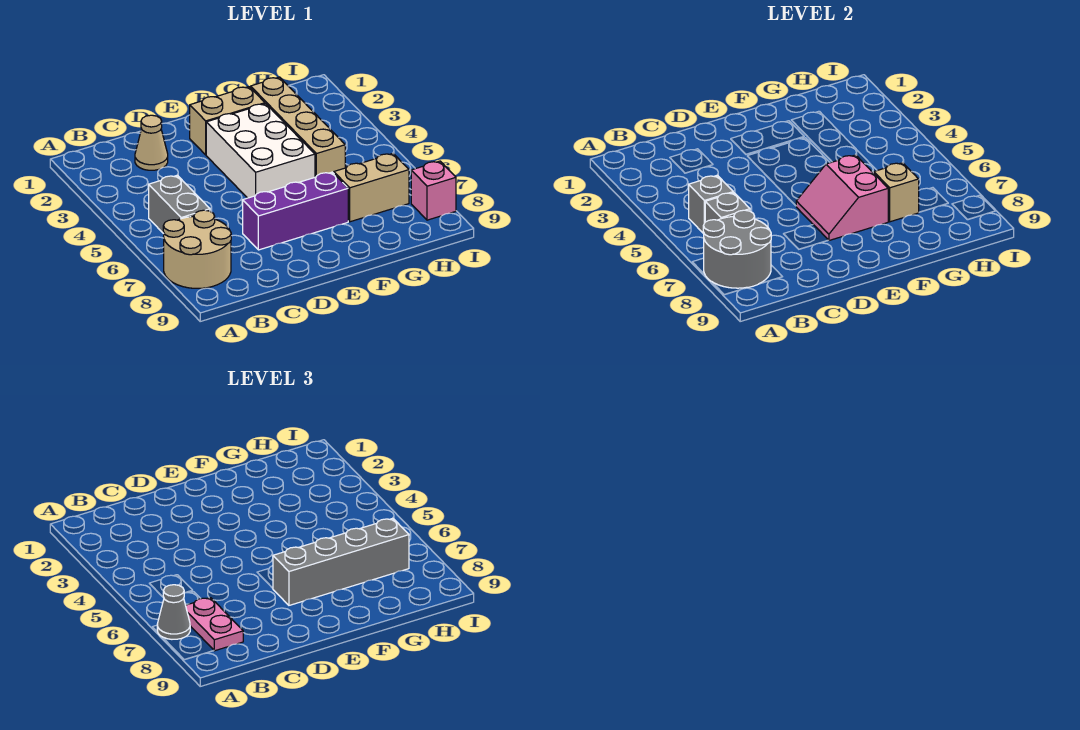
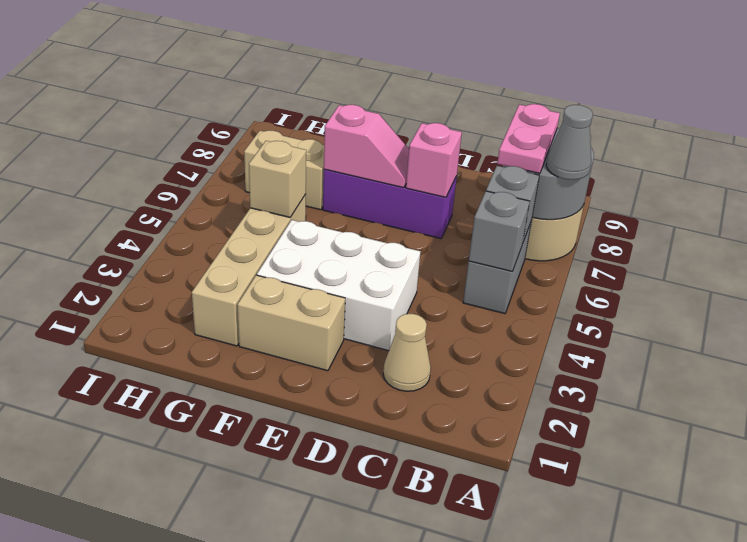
white 2x3 brick [206,104,315,198] -> white 2x3 brick turned to [257,220,420,351]
pink 2x2 slope [796,155,888,240] -> pink 1x2 slope [324,105,409,188]
grey 1x4 brick [273,519,409,605] -> none
tan 1x1 brick [874,163,919,222] -> tan 1x1 brick moved to [249,141,306,217]
pink 1x1 brick [411,161,456,220] -> pink 1x1 brick moved to [406,123,462,197]

